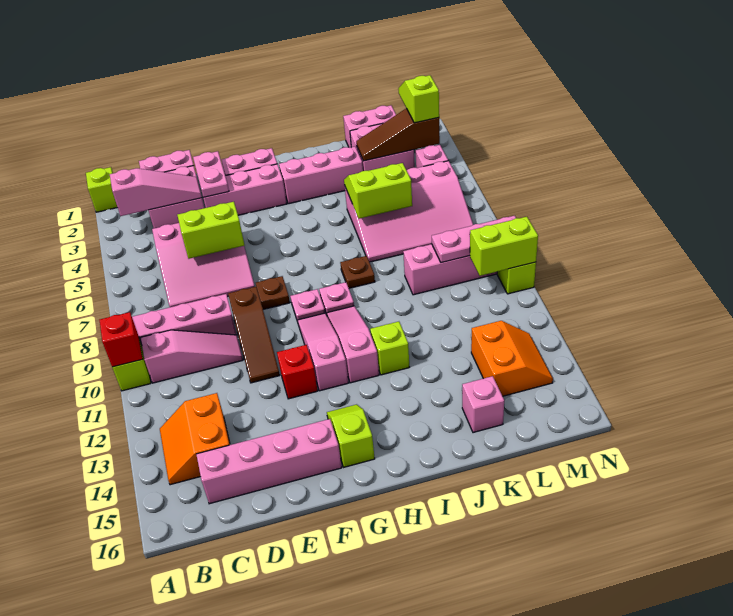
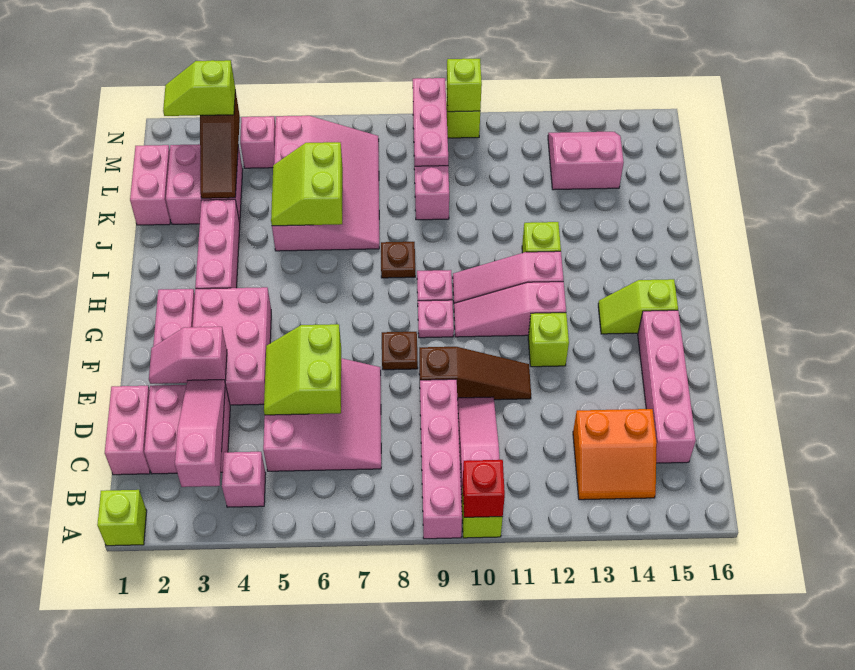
pink 1x2 plate [193,151,229,197] -> pink 1x2 slope [149,327,227,384]
pink 1x3 brick [203,164,287,215] -> pink 2x3 brick [193,287,271,405]
red 1x1 brick [277,345,318,399] -> lime 1x1 brick [528,313,569,367]
pink 1x1 brick [462,376,504,433] -> pink 1x1 brick moved to [222,452,266,507]
orange 2x2 slope [471,321,553,396] -> pink 2x2 slope [548,132,624,190]
lime 1x2 brick [470,217,538,276] -> lime 1x1 brick [447,58,482,112]

